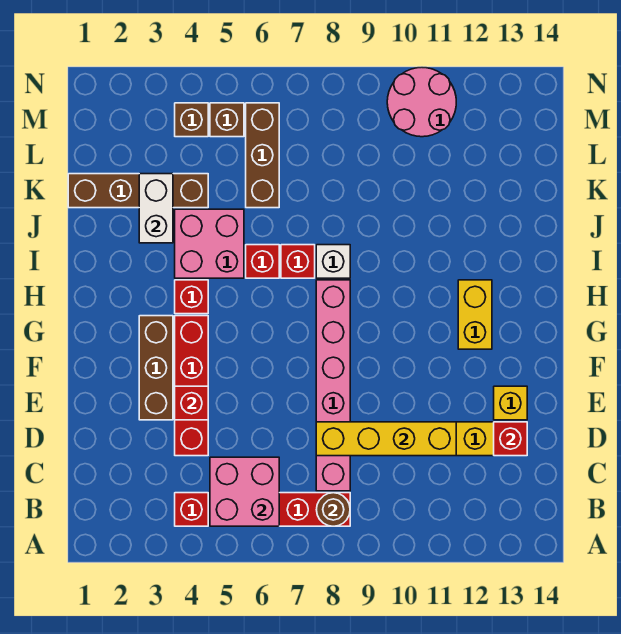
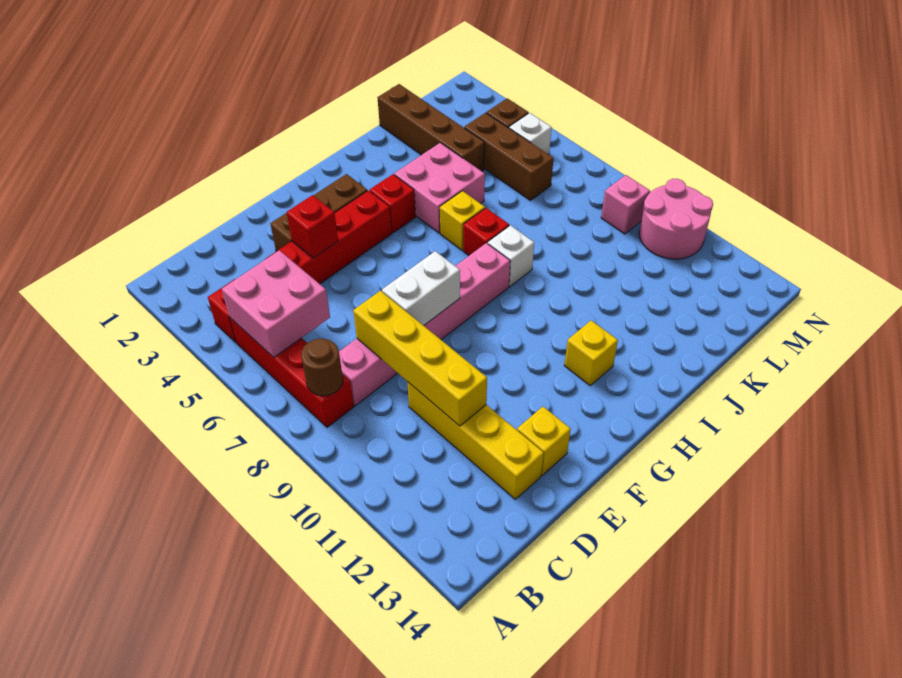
red 1x1 brick [494,422,527,456] -> none
yellow 1x2 brick [458,280,492,349] -> yellow 1x1 brick [564,320,618,385]
red 1x1 brick [246,245,279,278] -> yellow 1x1 brick [440,191,485,250]
white 1x2 brick [139,174,173,243] -> white 1x2 brick moved to [382,251,460,326]
brown 1x3 brick [246,103,279,208] -> brown 1x3 brick turned to [464,113,553,200]
brown 1x1 brick [210,103,244,137] -> white 1x1 brick [509,113,552,154]
none -> pink 1x1 brick [601,175,650,234]

